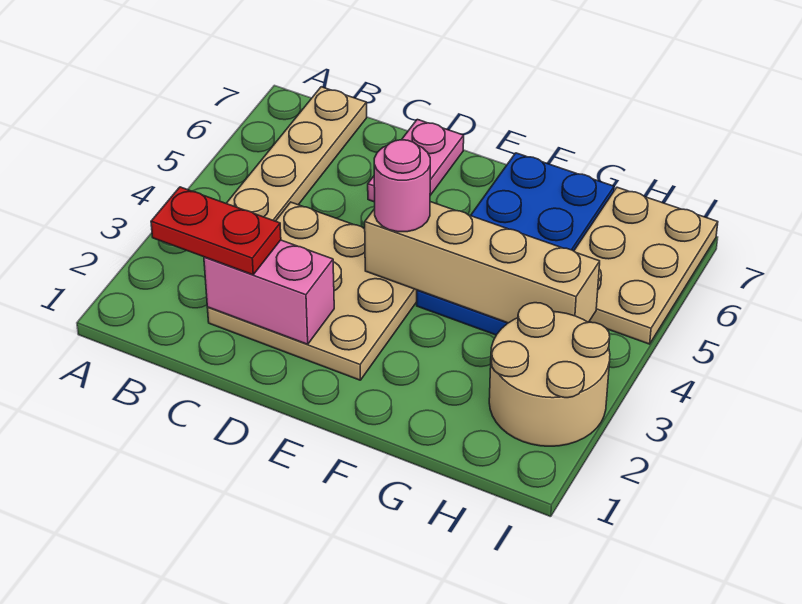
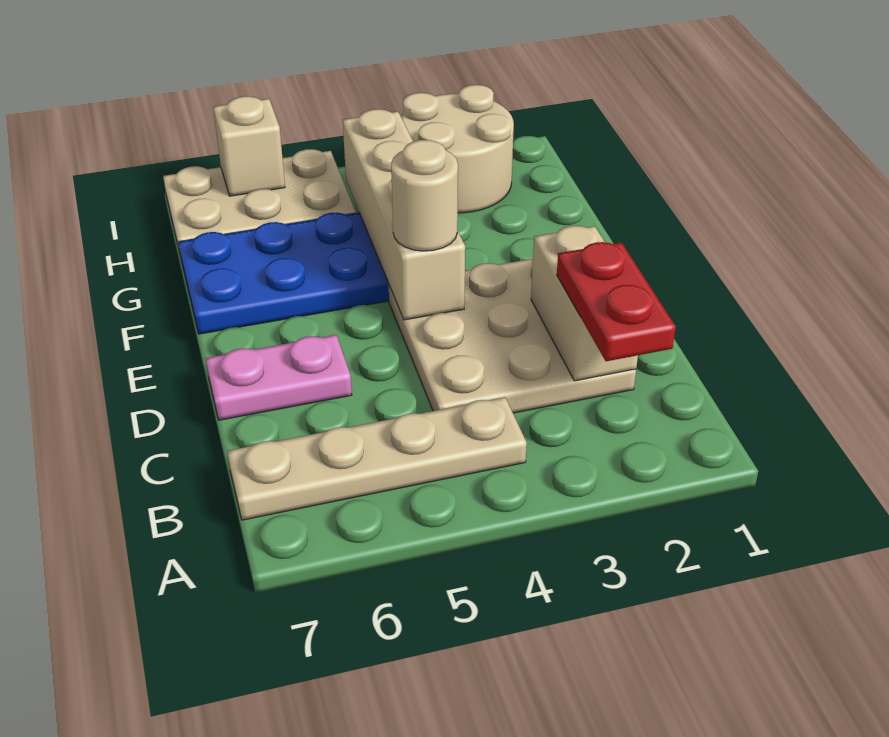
pink 1x2 brick [204,240,334,344] -> tan 1x2 brick [531,226,638,381]
pink 1x1 round brick [374,140,430,232] -> tan 1x1 round brick [391,140,458,251]
none -> tan 1x1 brick [213,96,285,196]

